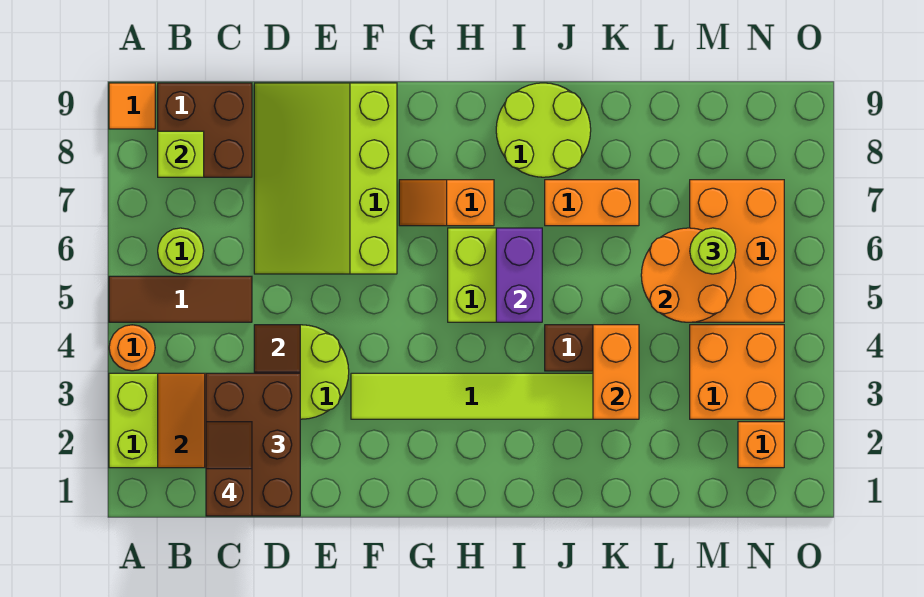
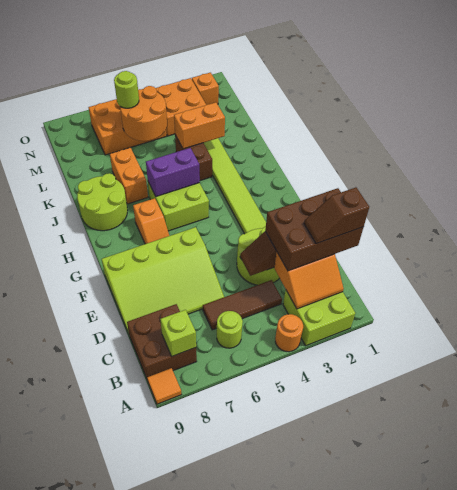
brown 1x3 tile [109,276,252,322] -> brown 1x3 tile turned to [203,280,282,330]

